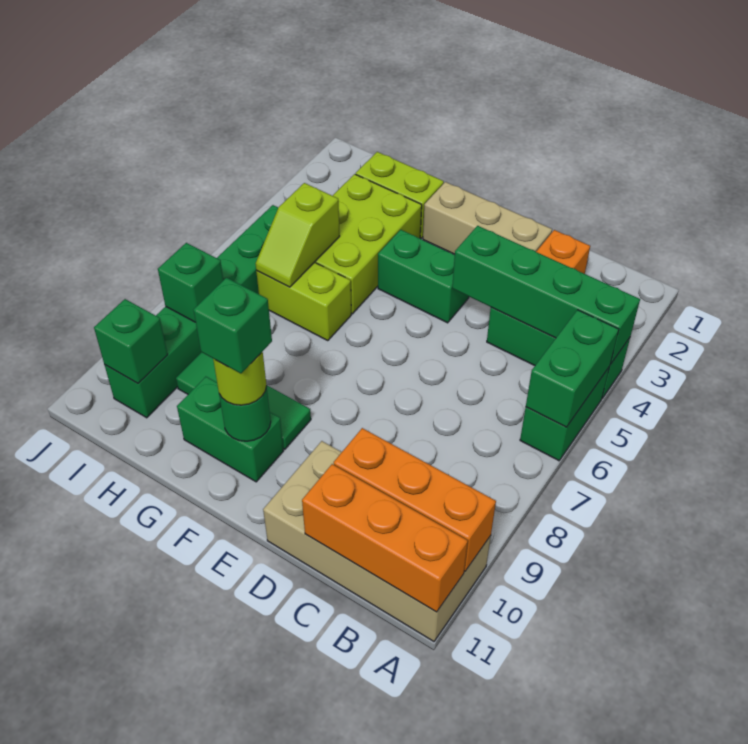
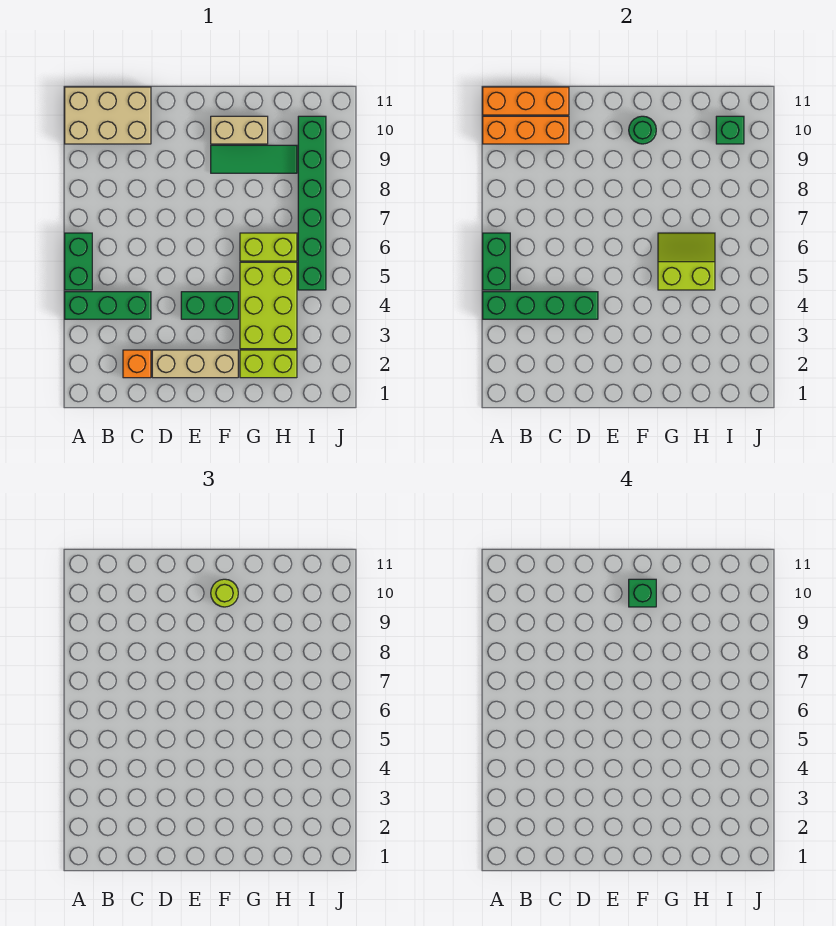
tan 2x4 brick [263,441,491,641] -> tan 2x3 brick [65,87,151,144]
green 1x2 brick [177,377,284,482] -> tan 1x2 brick [211,116,268,144]
lime 1x2 slope [256,183,340,287] -> lime 2x2 slope [658,233,715,290]
green 1x1 brick [158,243,223,322] -> none

